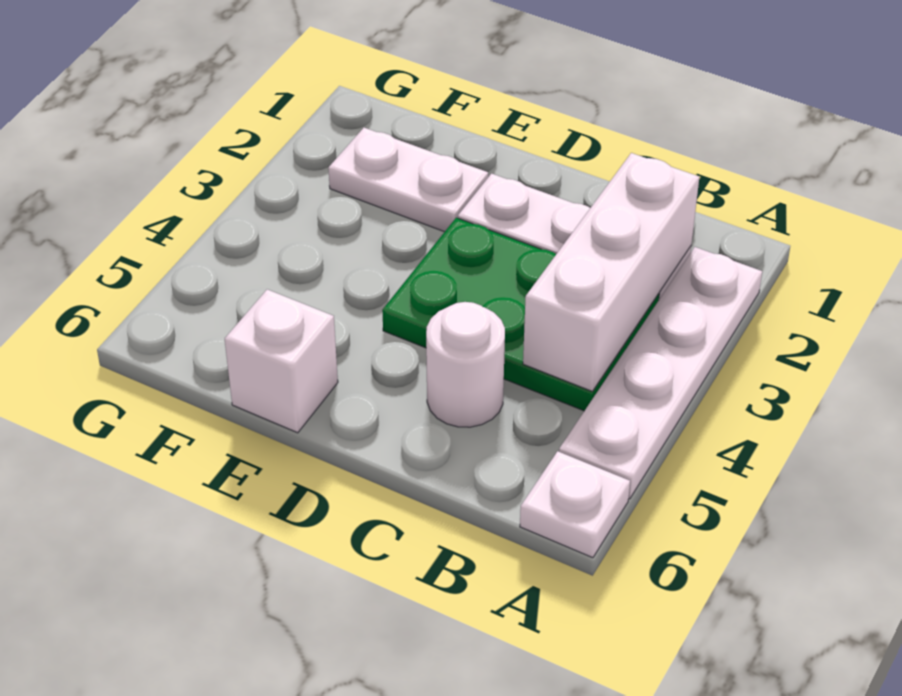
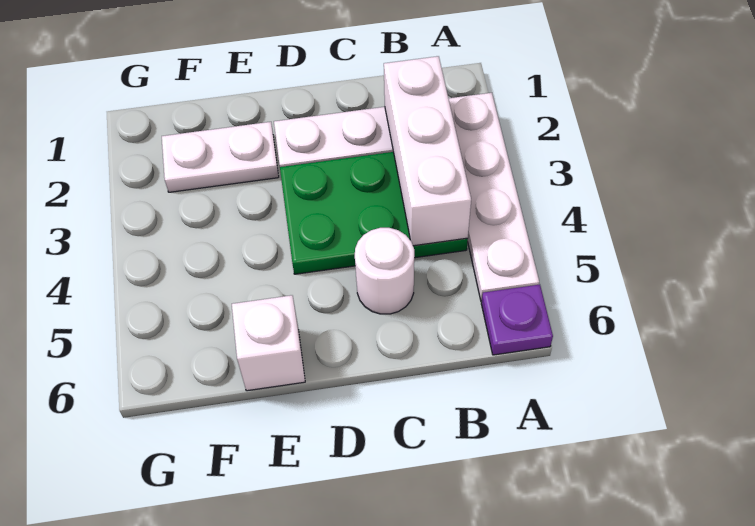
white 1x1 plate [520,451,630,558] -> purple 1x1 plate [481,284,553,355]

